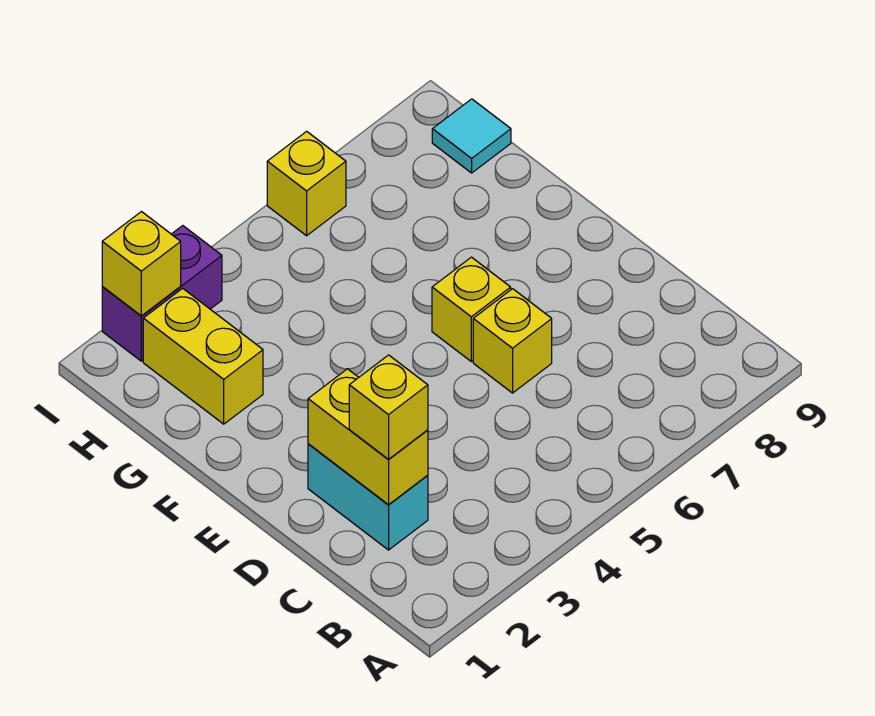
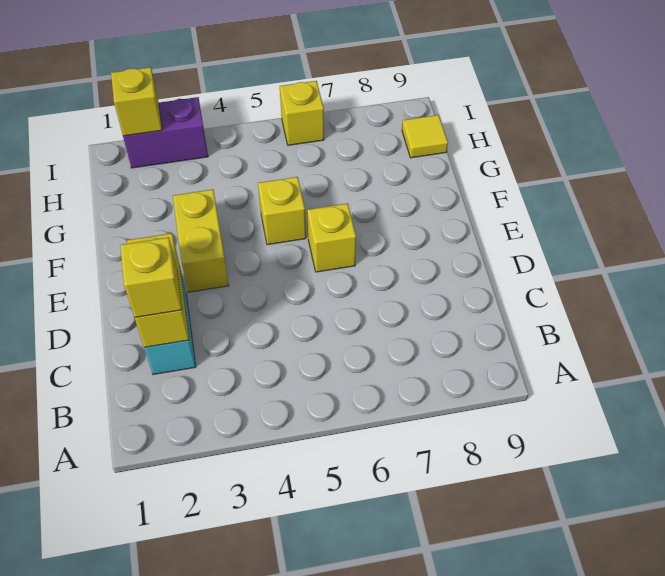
yellow 1x1 brick [473,289,552,393] -> yellow 1x1 brick moved to [258,177,306,245]
yellow 1x2 brick [143,288,263,424] -> yellow 1x2 brick moved to [173,189,229,292]
cyan 1x1 tile [432,99,511,173] -> yellow 1x1 tile [402,115,448,158]

